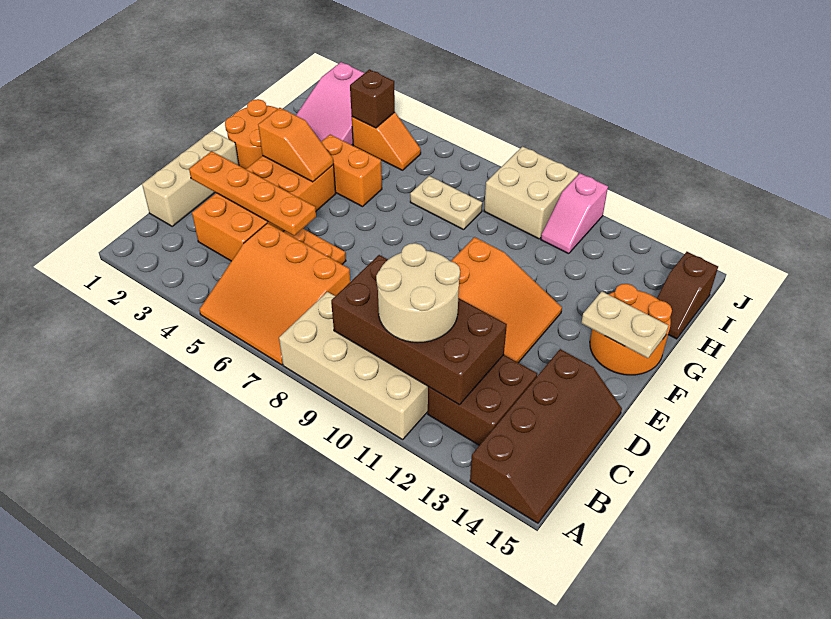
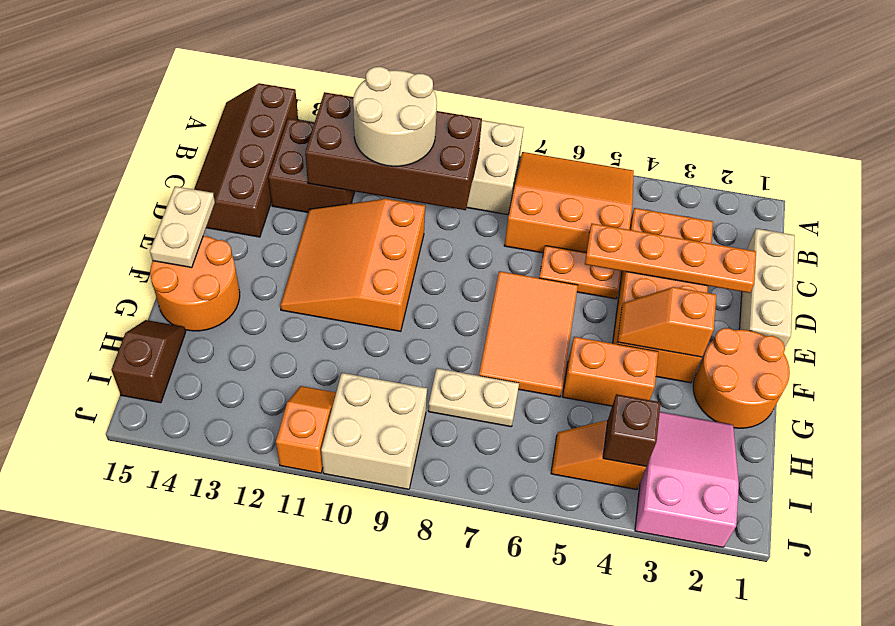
none -> orange 2x3 tile [479,271,578,397]
tan 1x2 plate [581,292,669,358] -> tan 1x2 plate turned to [150,186,215,268]
pink 1x2 slope [541,173,608,254] -> orange 1x2 slope [276,386,336,473]

